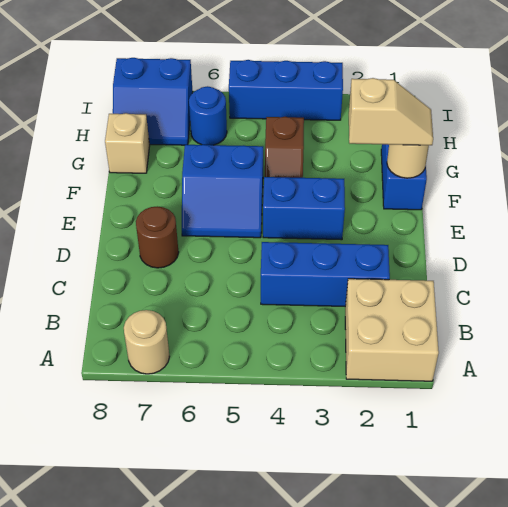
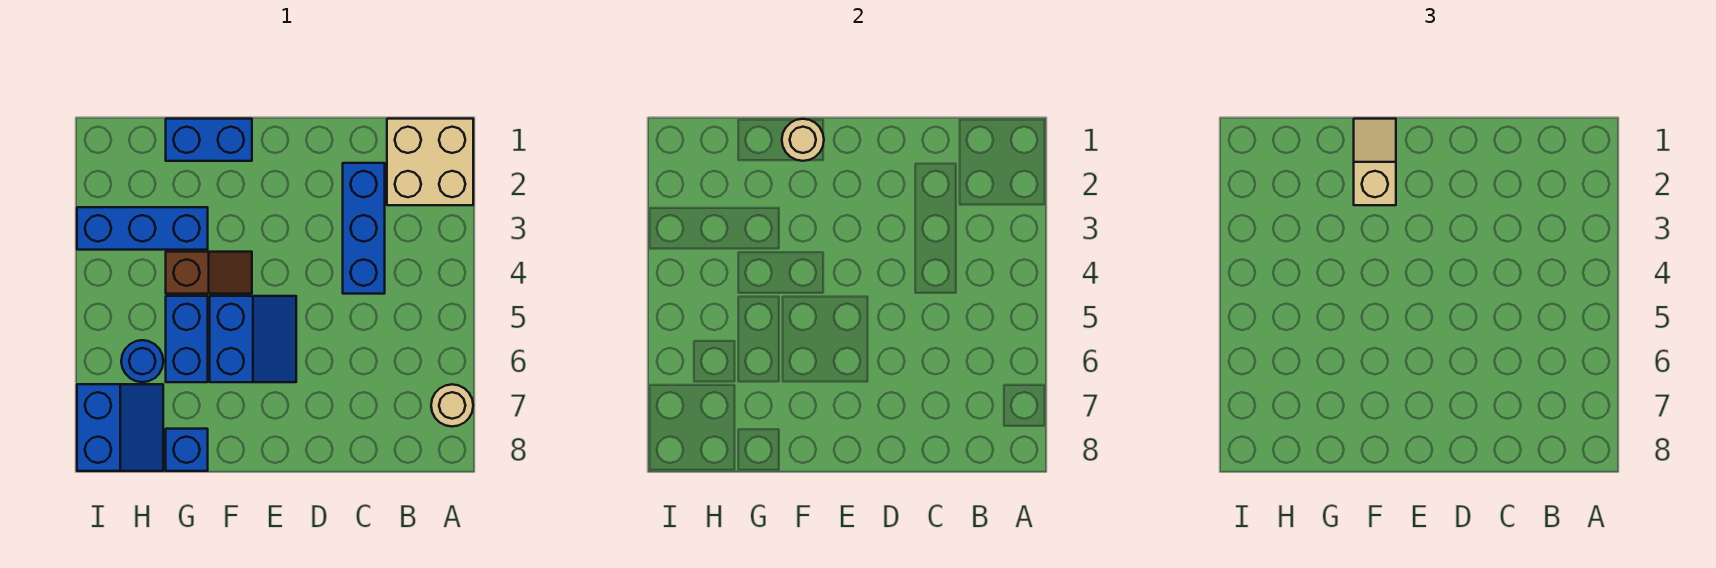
brown 1x1 round brick [136,207,179,268] -> none
blue 1x2 brick [263,177,345,240] -> blue 1x2 brick moved to [166,296,208,382]
tan 1x1 brick [105,113,150,173] -> blue 1x1 brick [166,429,208,471]
blue 1x3 brick [229,60,343,120] -> blue 1x3 brick turned to [77,207,208,250]

